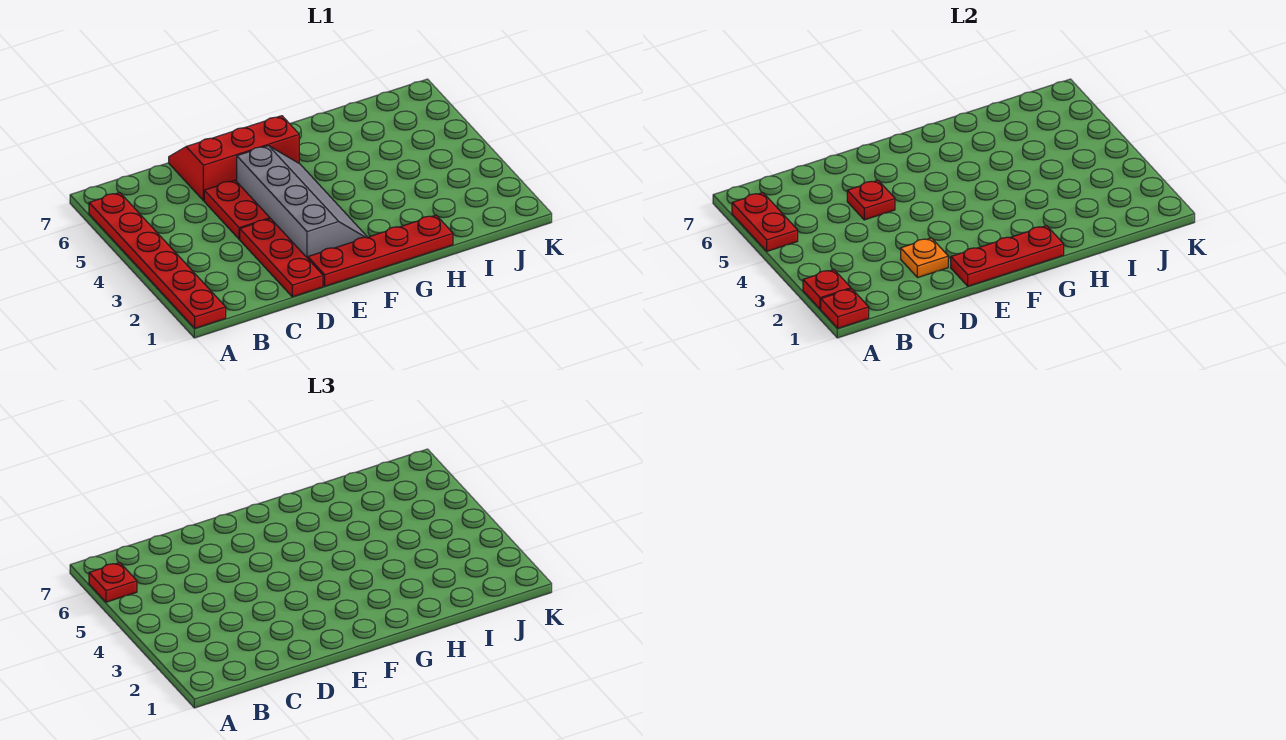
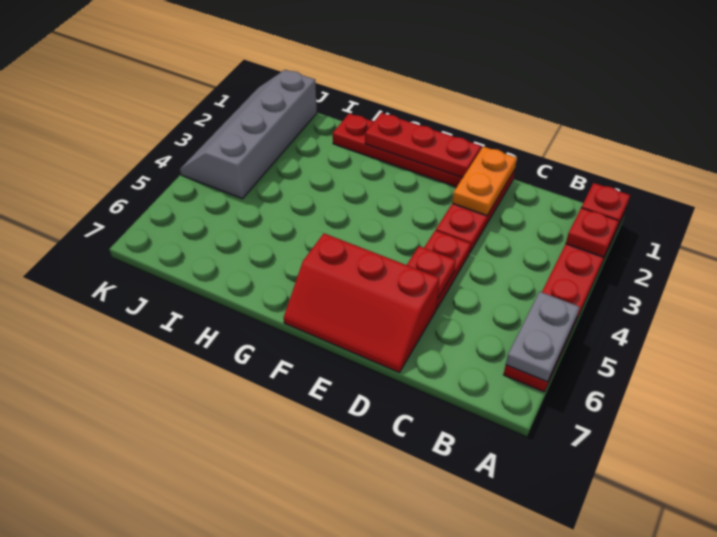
red 1x2 plate [732,193,798,251] -> grey 1x2 plate [506,292,580,382]
red 1x1 plate [89,563,137,602] -> none
orange 1x1 plate [901,238,948,278] -> orange 1x2 plate [452,146,517,216]
grey 2x4 slope [237,146,367,258] -> grey 2x4 slope moved to [180,70,317,199]

